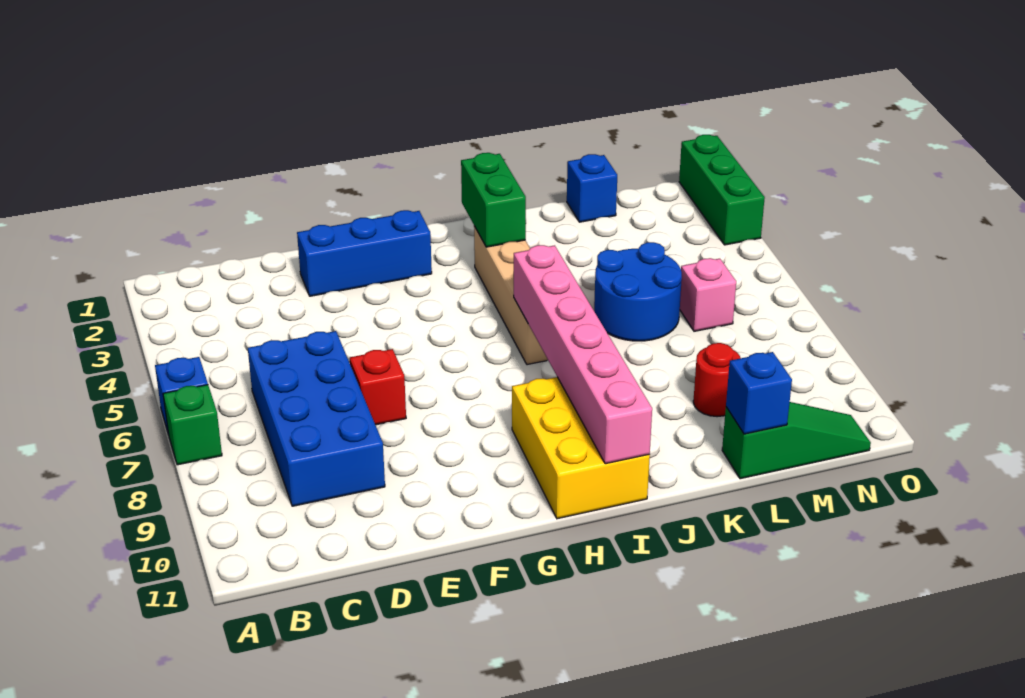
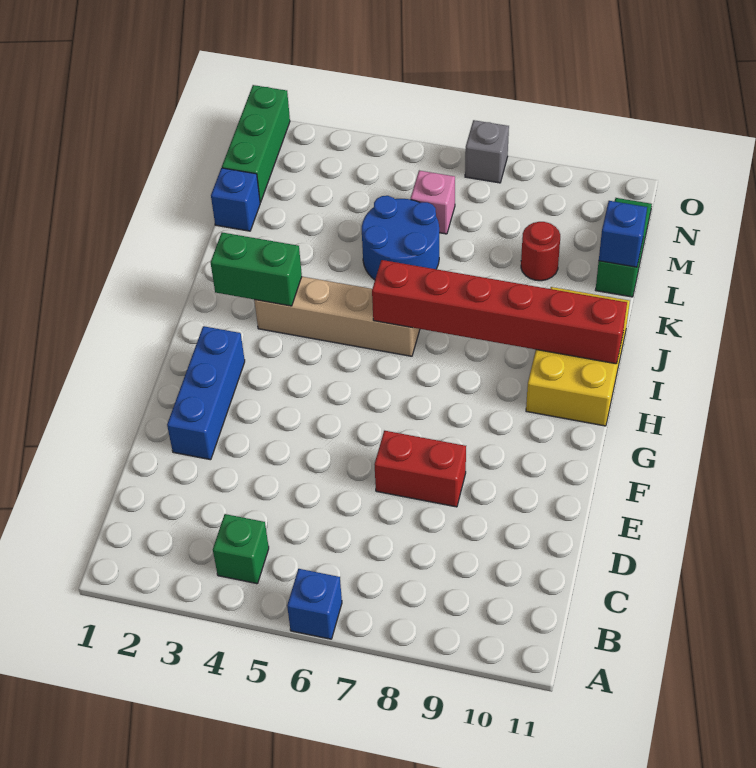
green 1x1 brick [163,385,222,465] -> green 1x1 brick moved to [213,514,269,584]
blue 2x4 brick [248,331,385,506] -> none
red 1x1 brick [350,349,406,425] -> red 1x2 brick [374,431,466,507]
yellow 2x3 brick [512,377,650,519] -> yellow 2x3 brick turned to [526,287,630,426]
pink 1x6 brick [514,245,652,464] -> red 1x6 brick [372,260,627,364]
green 1x3 brick [679,135,765,245] -> green 1x3 brick turned to [222,85,290,202]
none -> grey 1x1 brick [465,120,509,183]

